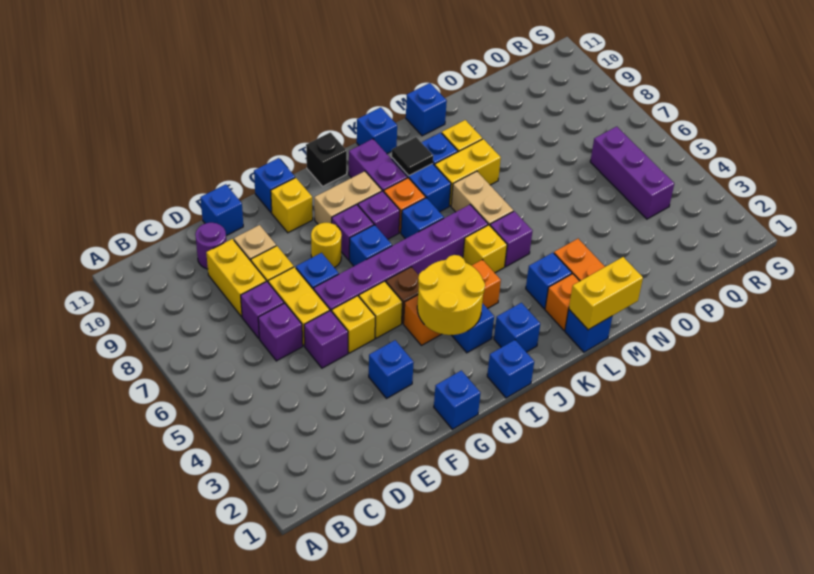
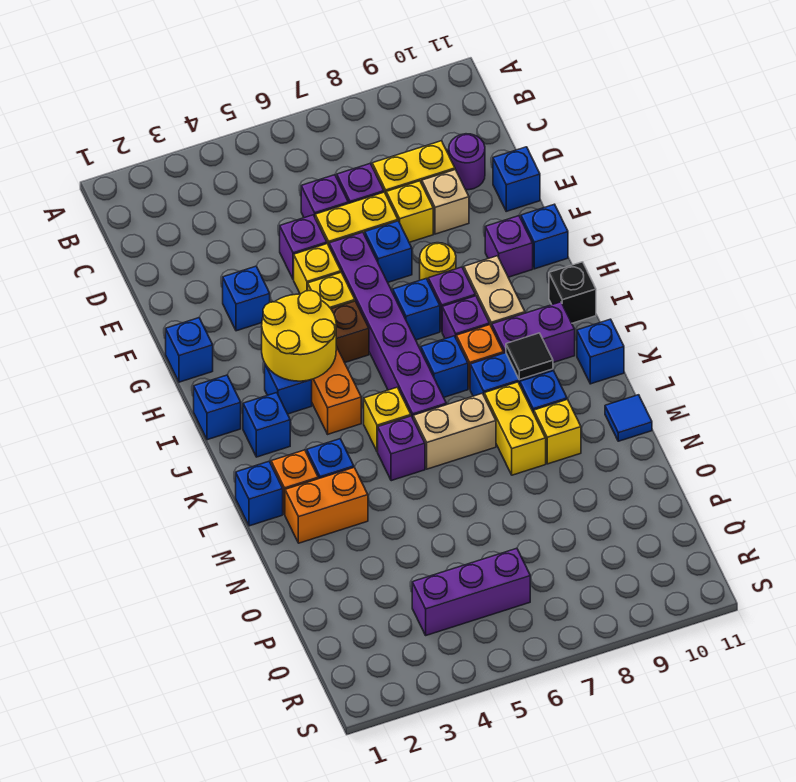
yellow 1x1 brick [271,178,313,233] -> purple 1x1 brick [485,216,533,277]
yellow 1x2 brick [569,257,643,330] -> none
blue 1x1 brick [406,83,447,136] -> blue 1x1 tile [605,395,652,441]

